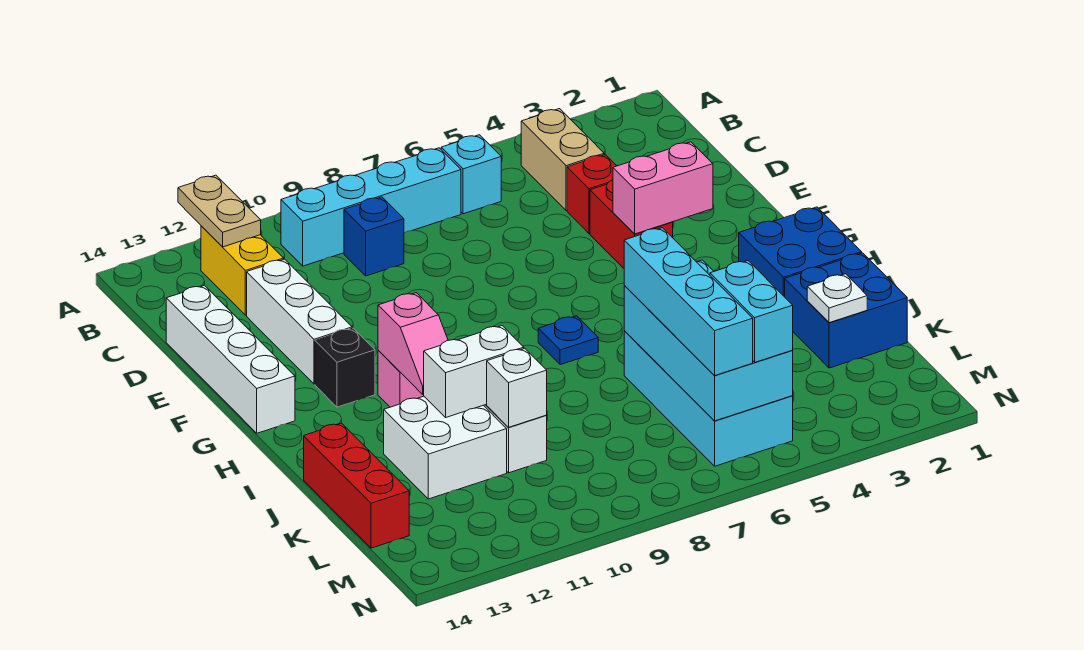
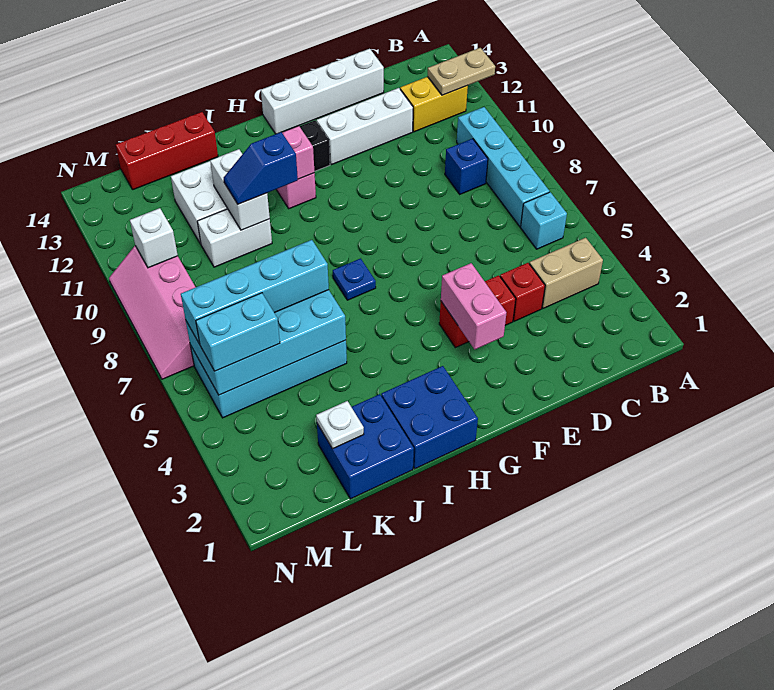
none -> blue 1x2 slope [224,132,298,204]
white 1x1 brick [487,348,547,427] -> white 1x1 brick moved to [130,208,178,268]
none -> pink 2x4 slope [109,246,196,379]

